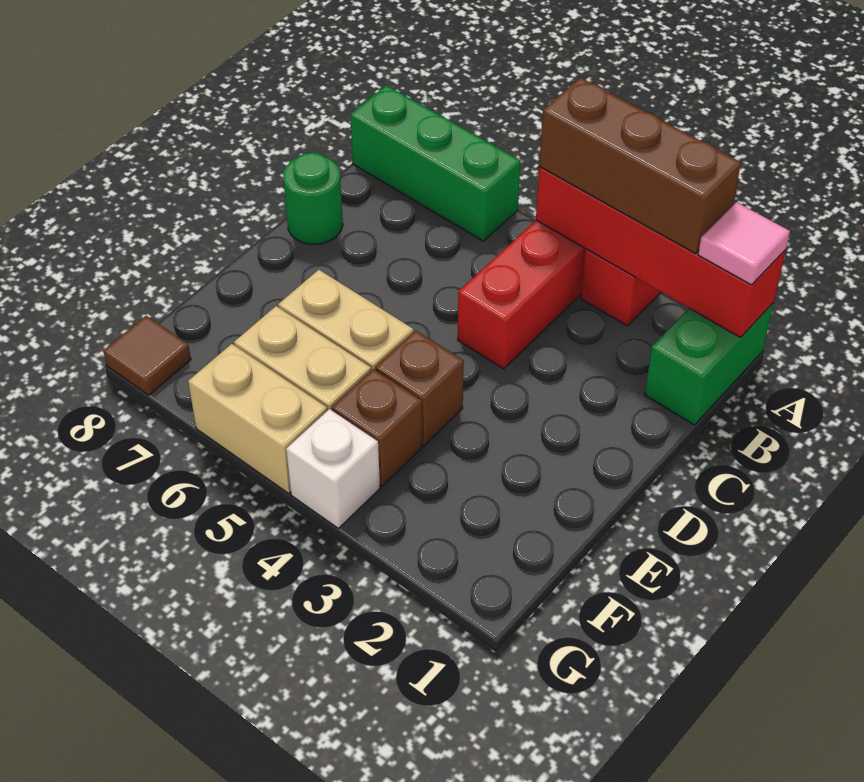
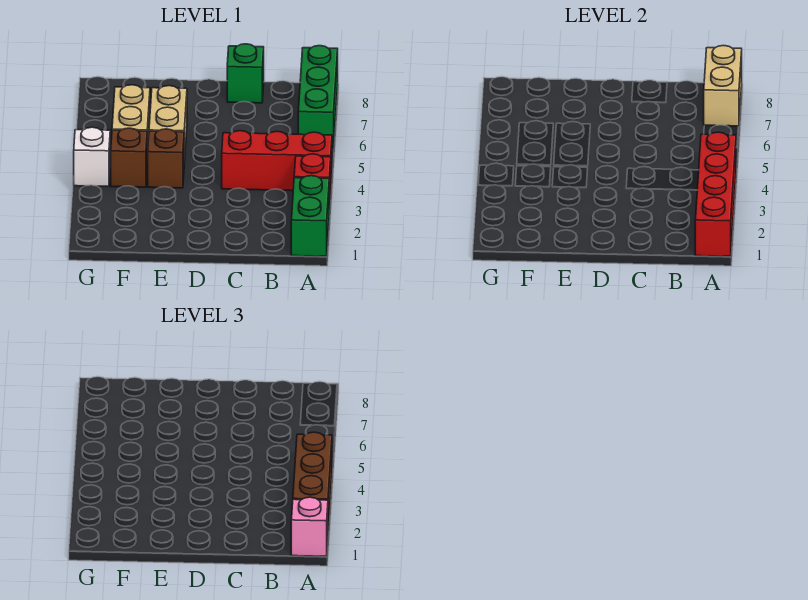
green 1x2 brick [645,303,774,425] -> green 1x2 brick turned to [291,176,329,256]
pink 1x1 tile [698,202,790,285] -> pink 1x1 brick [291,497,328,556]
green 1x1 round brick [283,153,343,245] -> green 1x1 brick [227,44,264,103]
tan 1x2 brick [188,344,327,494] -> tan 1x2 brick moved to [704,46,742,126]
brown 1x1 tile [103,316,191,395] -> none

